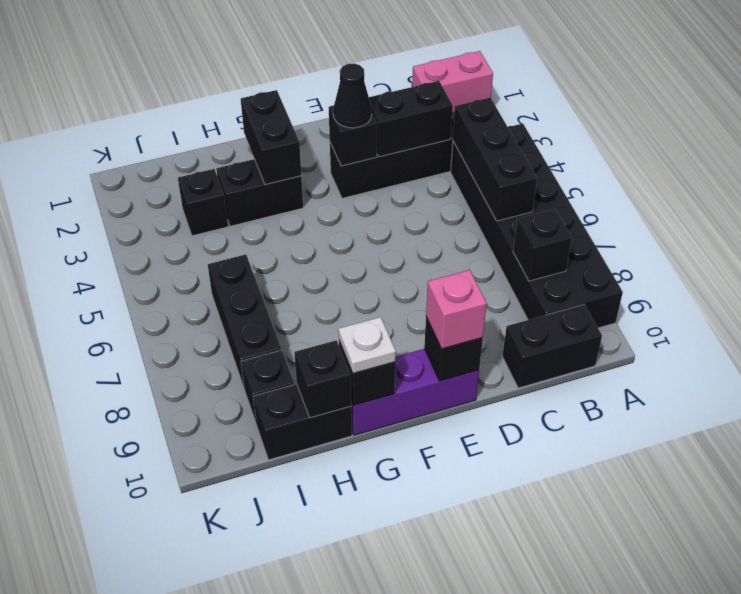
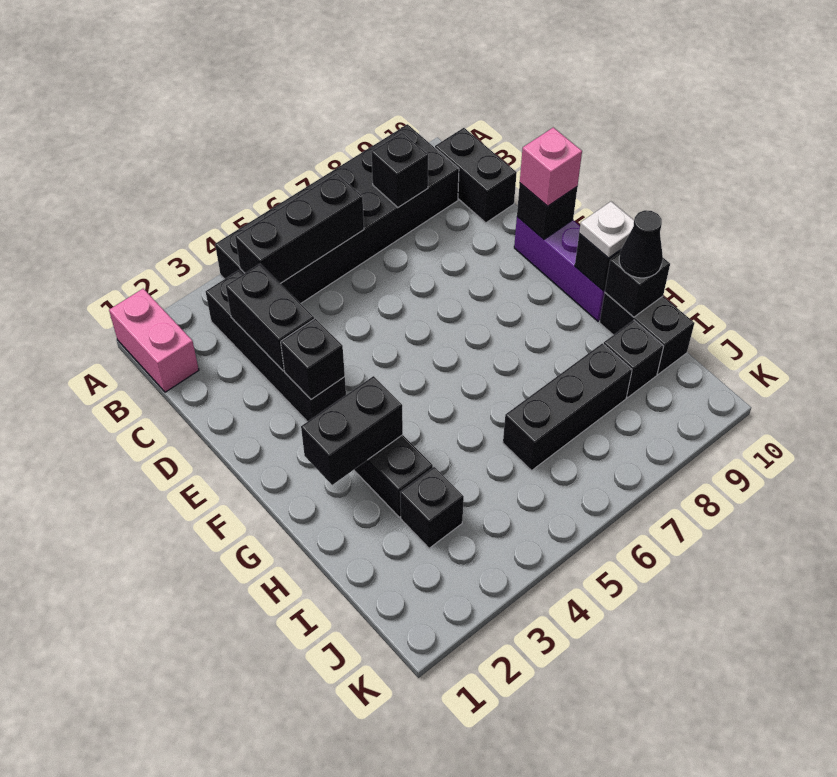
black 1x1 cone [333,63,372,128] -> black 1x1 cone moved to [619,210,663,278]

